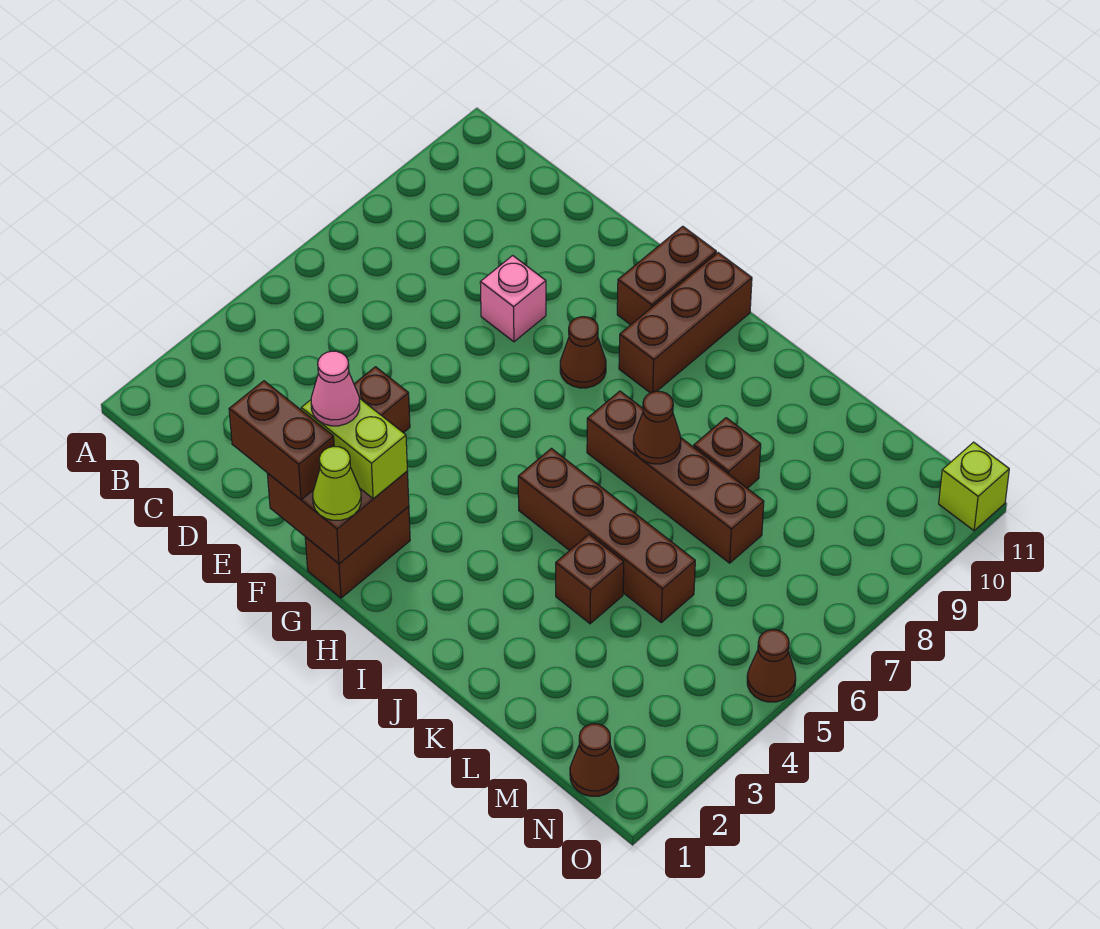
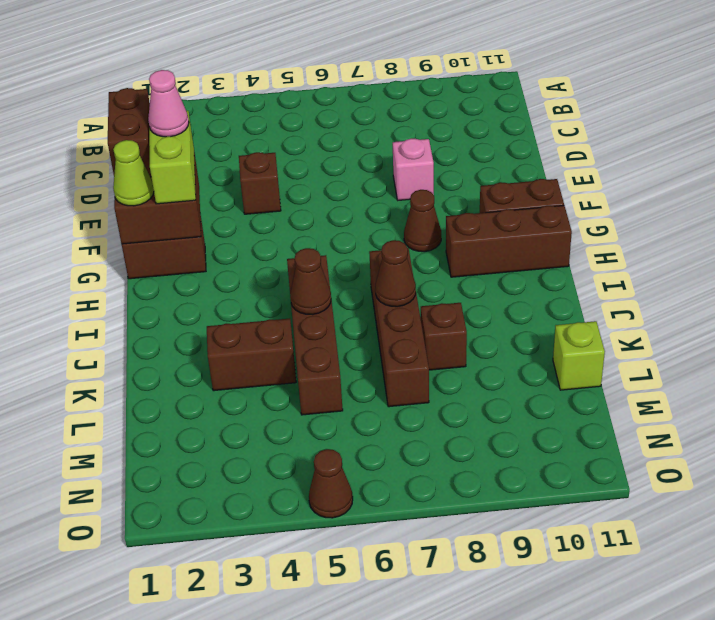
brown 1x1 brick [556,535,624,624] -> brown 1x2 brick [207,319,296,391]
brown 1x1 cone [570,724,619,796] -> brown 1x1 cone moved to [290,248,331,314]
lime 1x1 brick [939,442,1009,531] -> lime 1x1 brick moved to [553,321,605,390]

